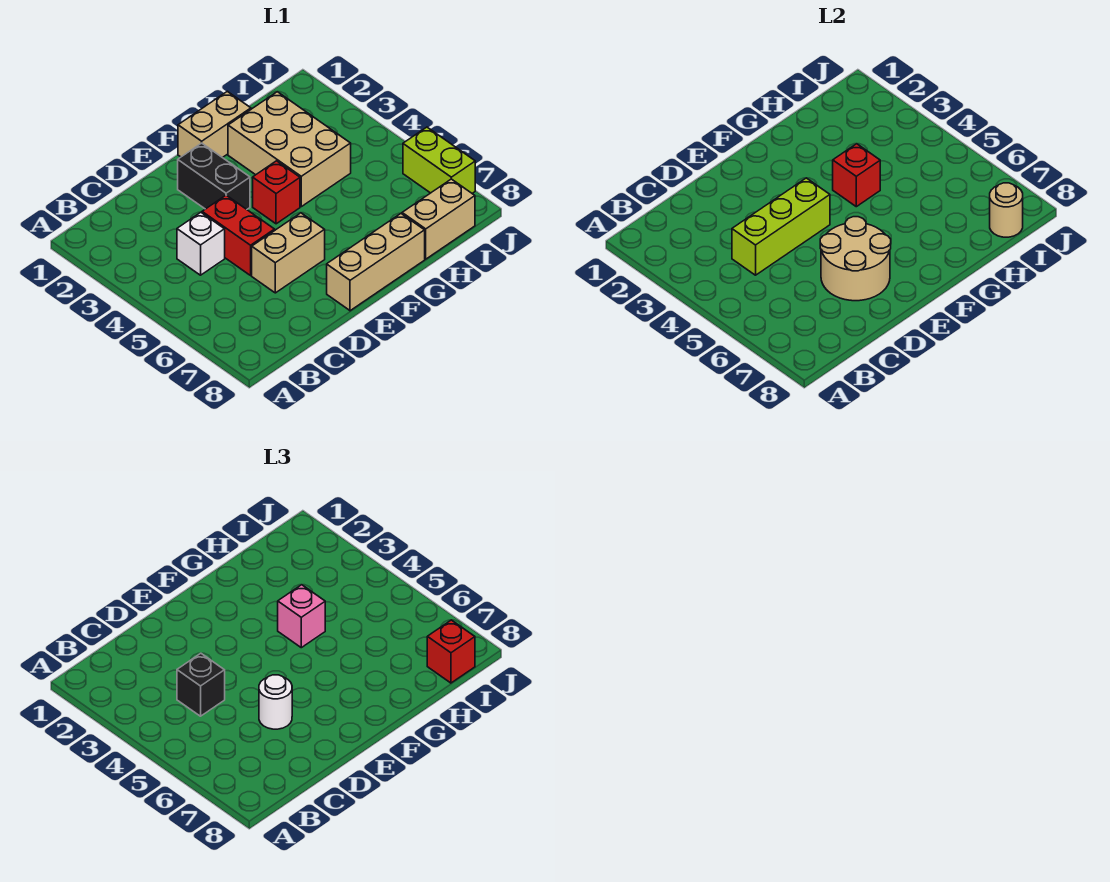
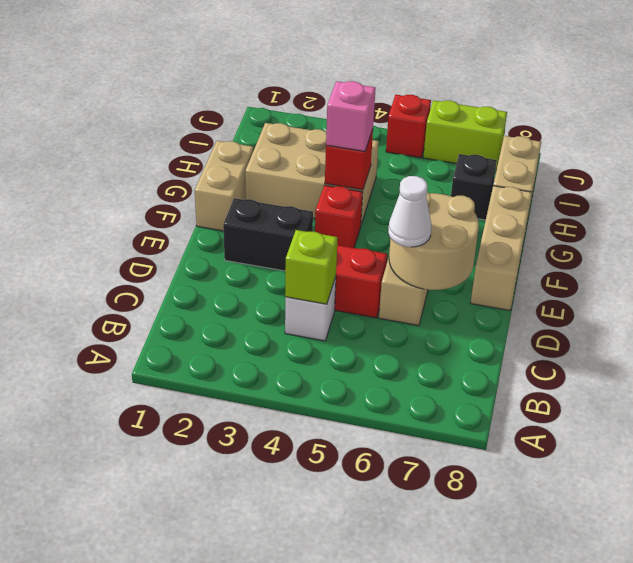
lime 1x3 brick [732,178,830,275] -> lime 1x1 brick [285,230,338,304]
black 1x1 brick [177,653,225,716] -> black 1x1 brick moved to [451,154,497,220]
white 1x1 round brick [259,675,292,729] -> white 1x1 cone [388,176,431,247]
tan 1x1 round brick [990,183,1023,237] -> none
red 1x1 brick [427,620,475,683] -> red 1x1 brick moved to [386,95,431,158]

